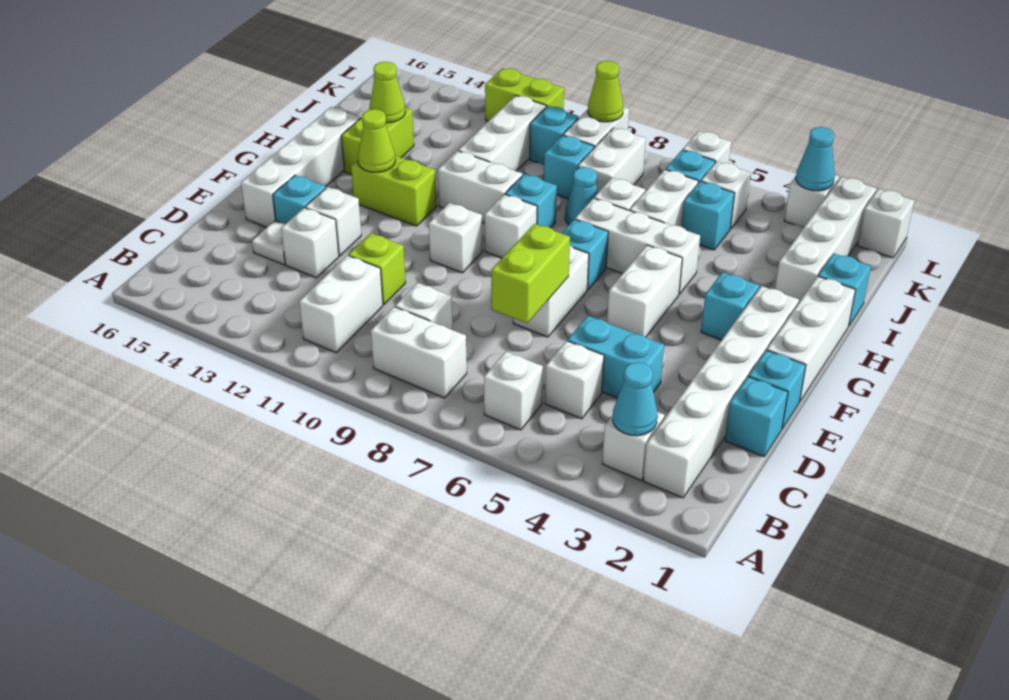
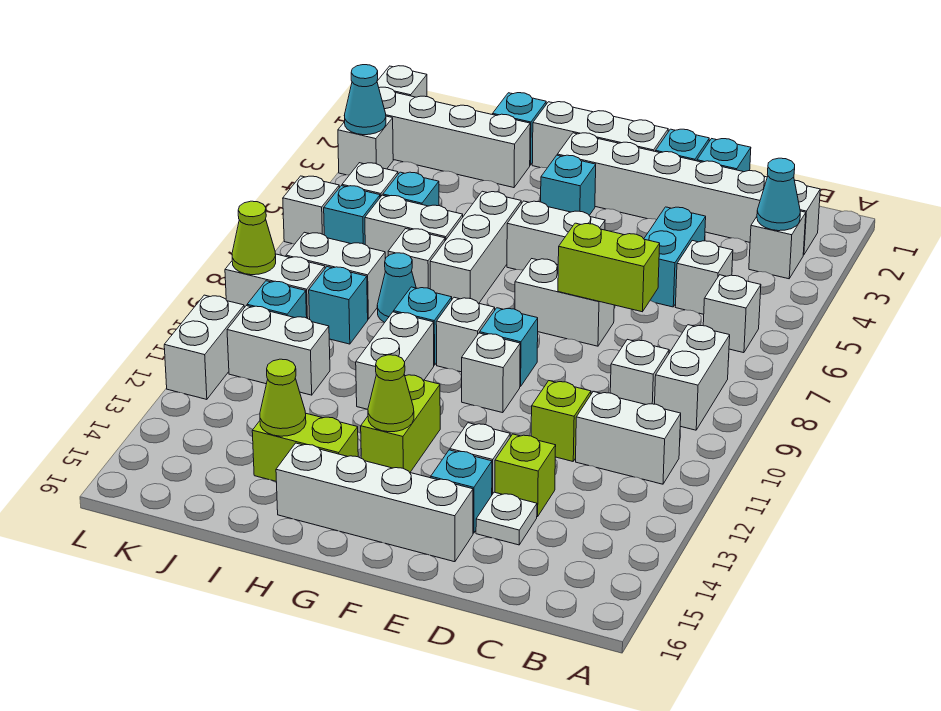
white 1x1 brick [281,208,339,278] -> lime 1x1 brick [495,434,556,517]
cyan 1x1 brick [562,219,608,290] -> cyan 1x1 brick moved to [480,308,538,387]
white 1x3 brick [458,96,546,171] -> white 1x2 brick [227,306,330,395]
lime 1x2 brick [485,68,564,121] -> white 1x2 brick [164,295,244,399]

